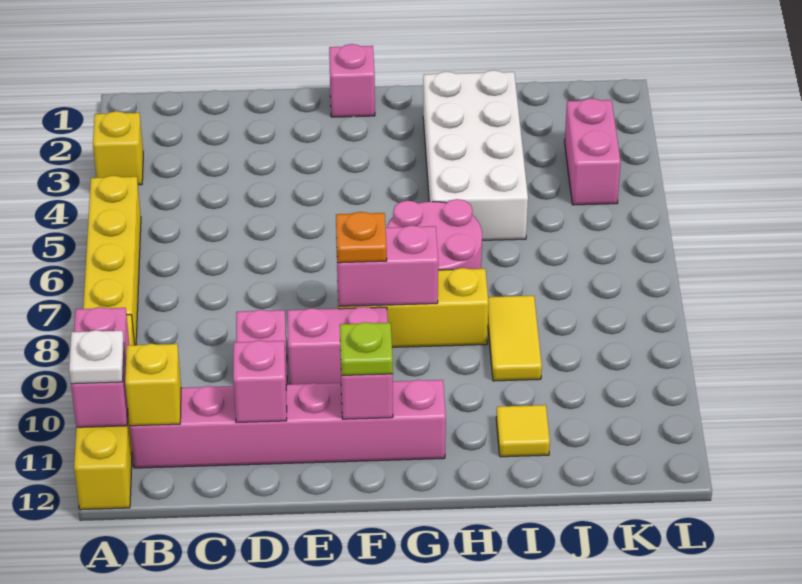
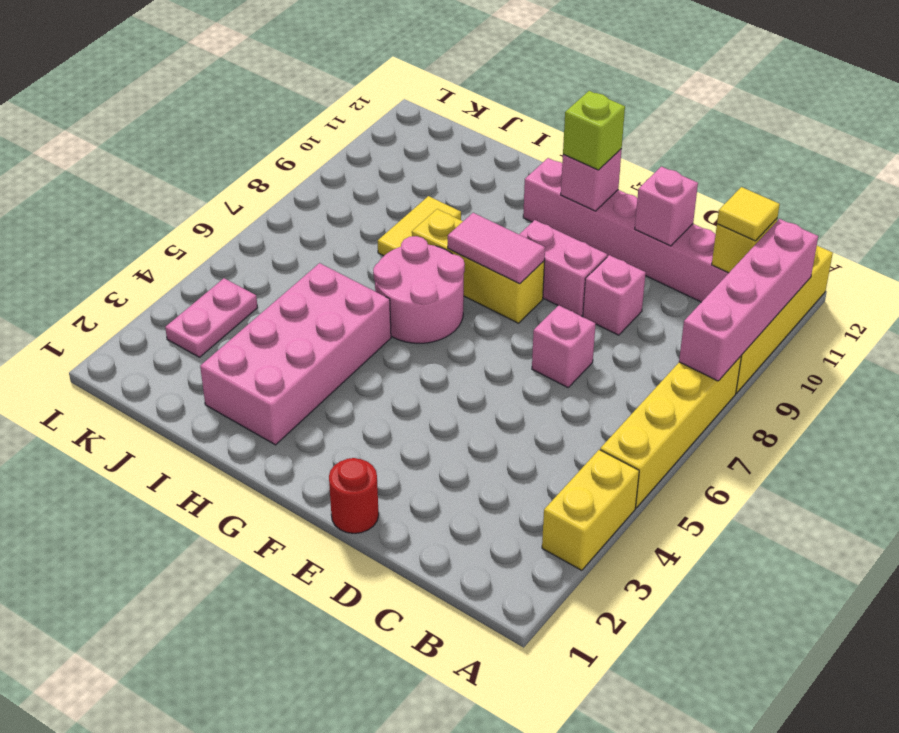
yellow 1x1 brick [93,111,143,185] -> yellow 1x2 brick [542,450,639,570]
pink 1x2 brick [71,307,129,427] -> pink 1x4 brick [679,219,818,381]
white 1x1 plate [69,330,124,384] -> none
none -> red 1x1 round brick [329,458,379,533]
pink 1x1 brick [329,44,375,117] -> pink 1x1 brick moved to [532,305,596,387]
pink 1x2 brick [336,225,438,306] -> pink 1x2 tile [448,213,545,284]
orange 1x1 plate [336,212,387,263] -> none
lime 1x1 plate [340,322,393,376] -> lime 1x1 brick [563,91,625,170]
white 2x4 brick [423,70,528,240] -> pink 2x4 brick [200,263,391,445]
yellow 1x1 tile [496,405,550,457] -> yellow 1x1 tile moved to [717,187,780,241]
pink 1x2 brick [565,98,621,205] -> pink 1x2 plate [165,278,258,357]

